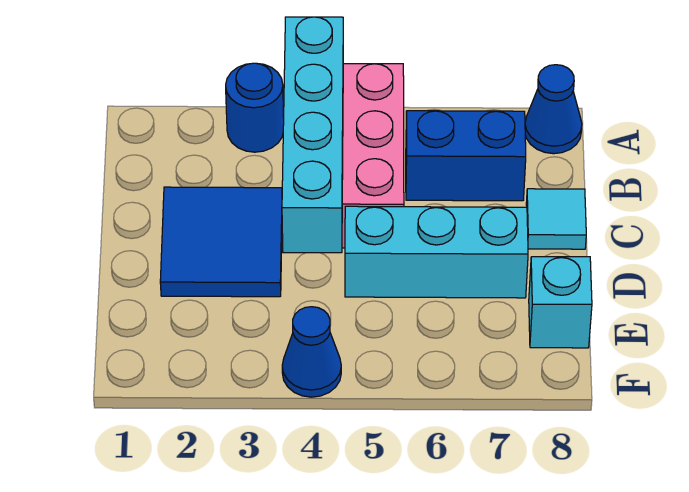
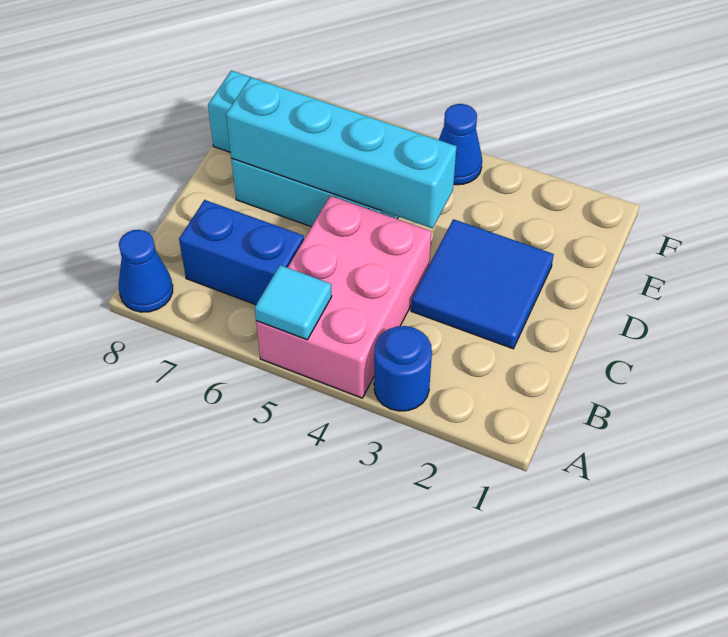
cyan 1x4 brick [282,17,343,253] -> cyan 1x4 brick turned to [226,77,457,228]
cyan 1x1 tile [526,189,586,249] -> cyan 1x1 tile moved to [255,265,332,340]

